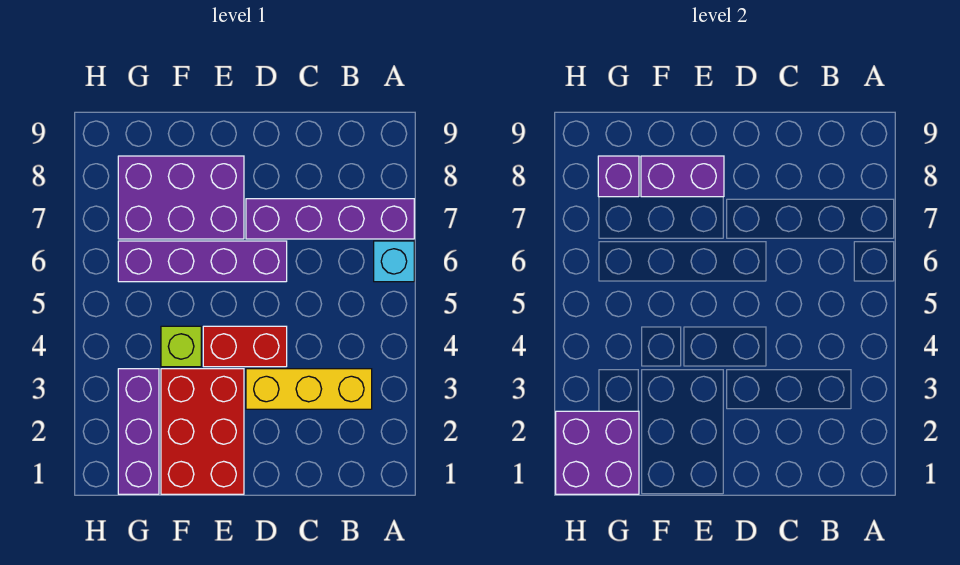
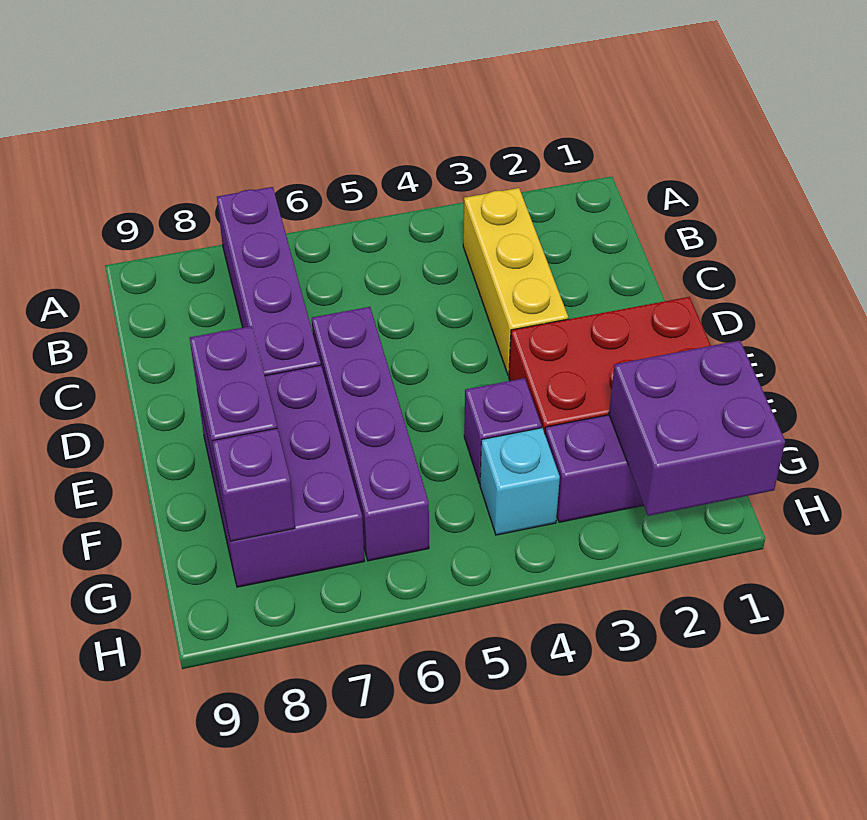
cyan 1x1 brick [374,241,414,282] -> cyan 1x1 brick moved to [480,428,560,535]
red 1x2 brick [203,326,287,367] -> none
lime 1x1 brick [161,326,201,367] -> purple 1x1 brick [464,378,542,484]

